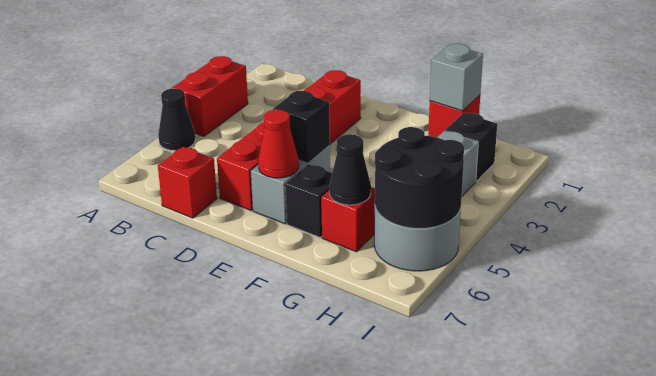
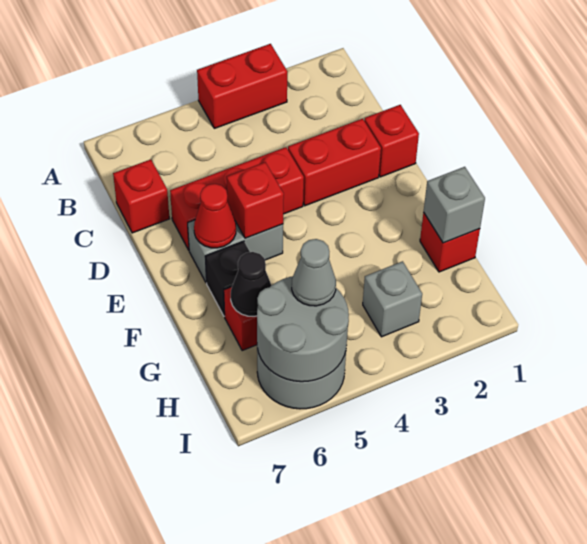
black 1x1 cone [158,89,195,151] -> none
none -> red 1x1 brick [364,105,419,177]
black 1x1 brick [273,91,330,162] -> red 1x1 brick [227,162,284,238]
black 1x1 brick [445,113,497,181] -> none
black 2x2 round brick [375,127,464,228] -> grey 2x2 round brick [257,276,349,382]
none -> grey 1x1 cone [292,239,336,306]

